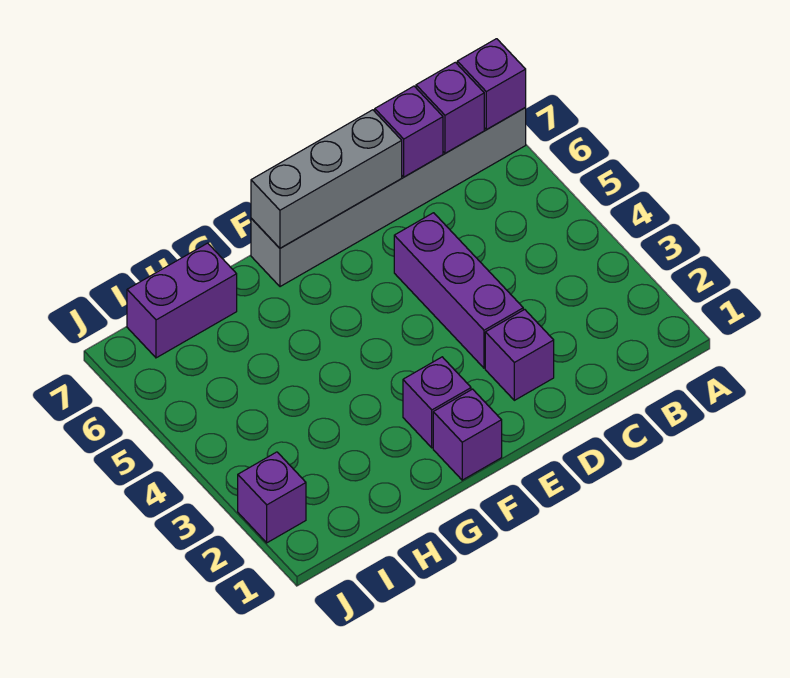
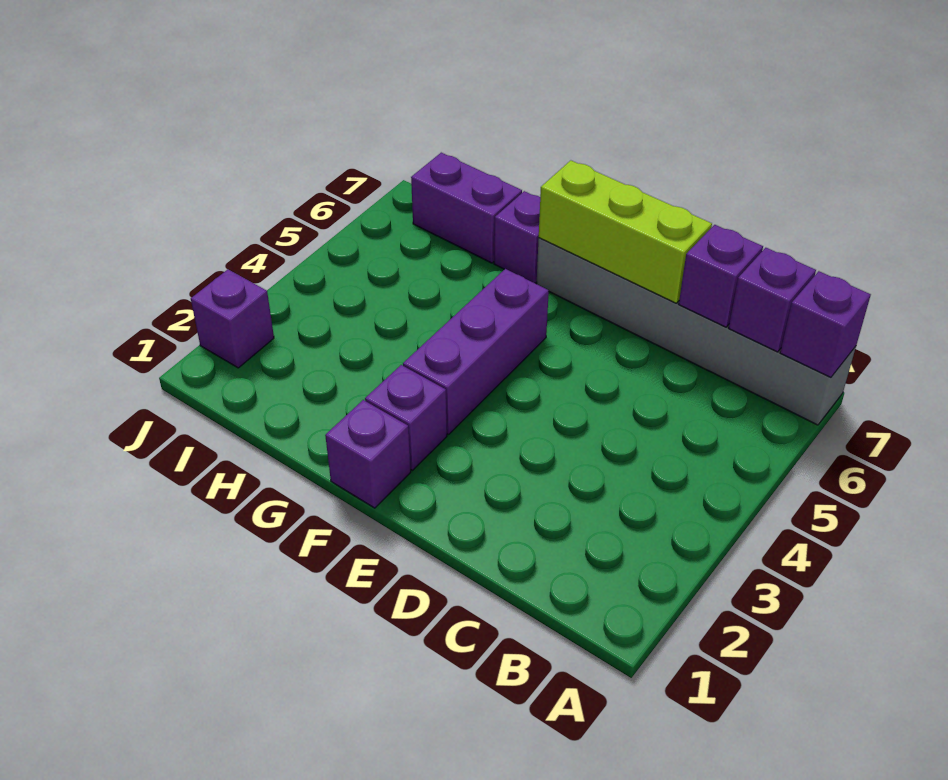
purple 1x1 brick [485,309,554,400] -> purple 1x1 brick moved to [494,191,540,283]
purple 1x3 brick [394,213,523,368] -> purple 1x3 brick moved to [403,269,549,434]
grey 1x3 brick [251,110,402,248] -> lime 1x3 brick [539,160,712,303]

